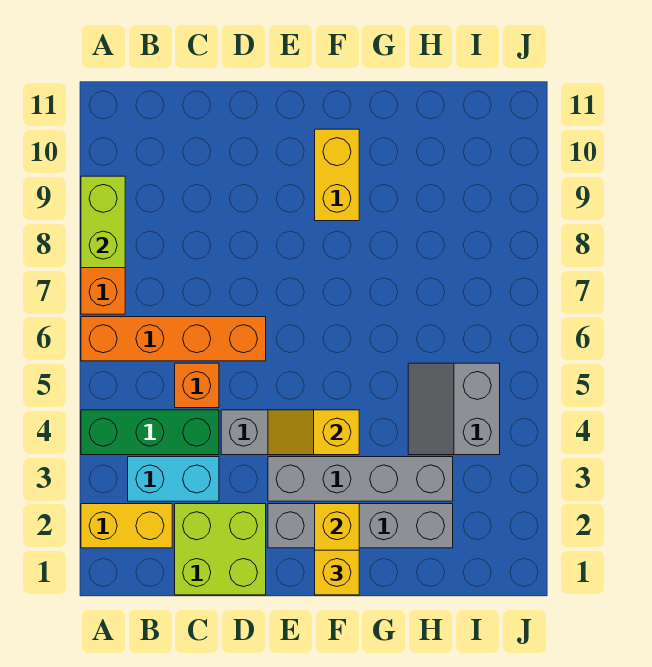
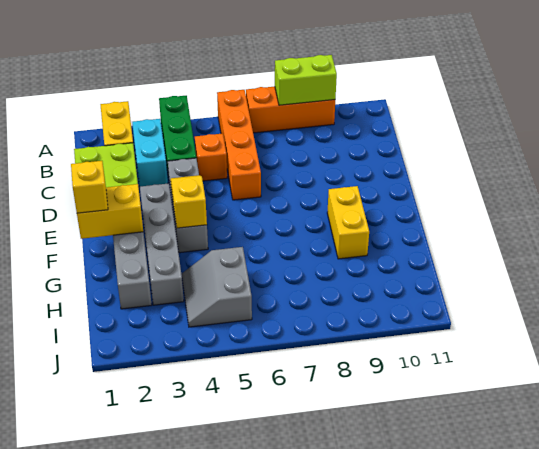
yellow 1x2 brick [315,129,359,221] -> yellow 1x2 brick turned to [327,186,369,259]
grey 2x2 slope [408,363,500,455] -> grey 2x2 slope turned to [182,247,252,327]

